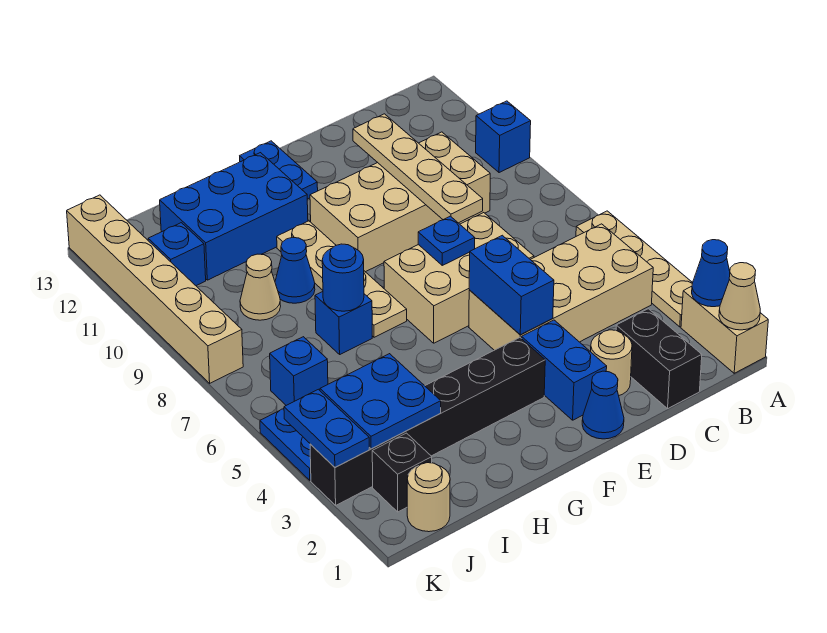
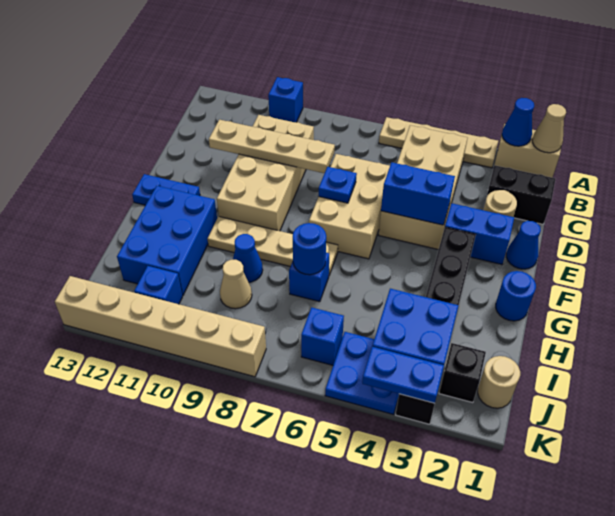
none -> blue 1x1 round brick [496,271,536,321]

